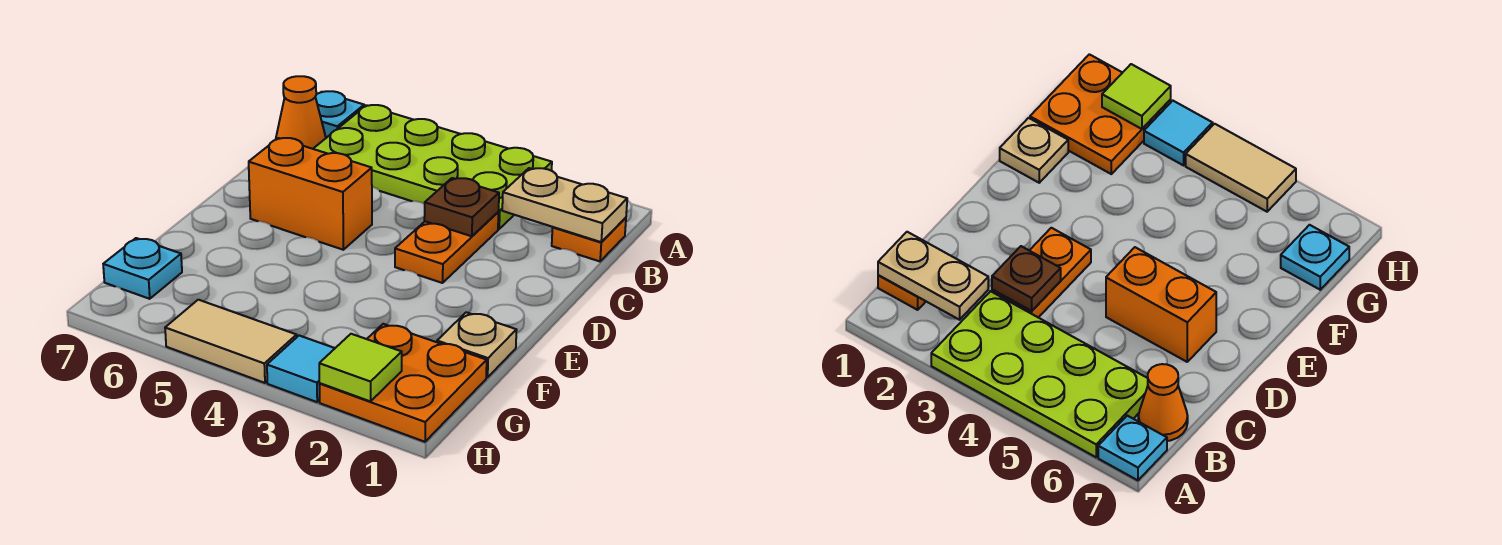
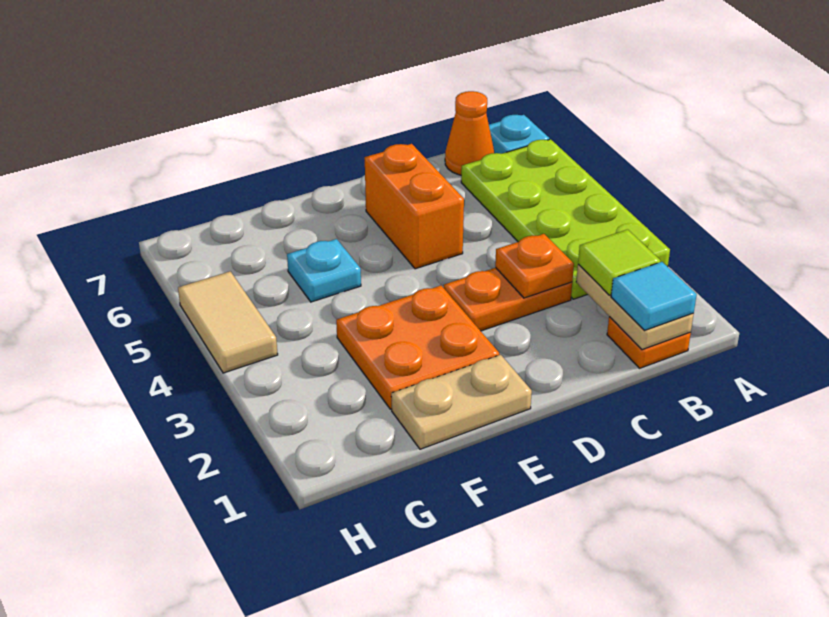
brown 1x1 plate [424,178,499,236] -> orange 1x1 plate [495,234,574,298]
tan 1x1 plate [437,312,516,378] -> tan 1x2 plate [391,355,532,449]
orange 2x2 plate [320,324,487,442] -> orange 2x2 plate moved to [336,286,499,409]
cyan 1x1 plate [103,238,182,299] -> cyan 1x1 plate moved to [287,239,361,302]
lime 1x1 tile [319,334,402,401] -> lime 1x1 tile moved to [578,229,660,295]
cyan 1x1 tile [267,336,335,402] -> cyan 1x1 tile moved to [611,262,697,331]

